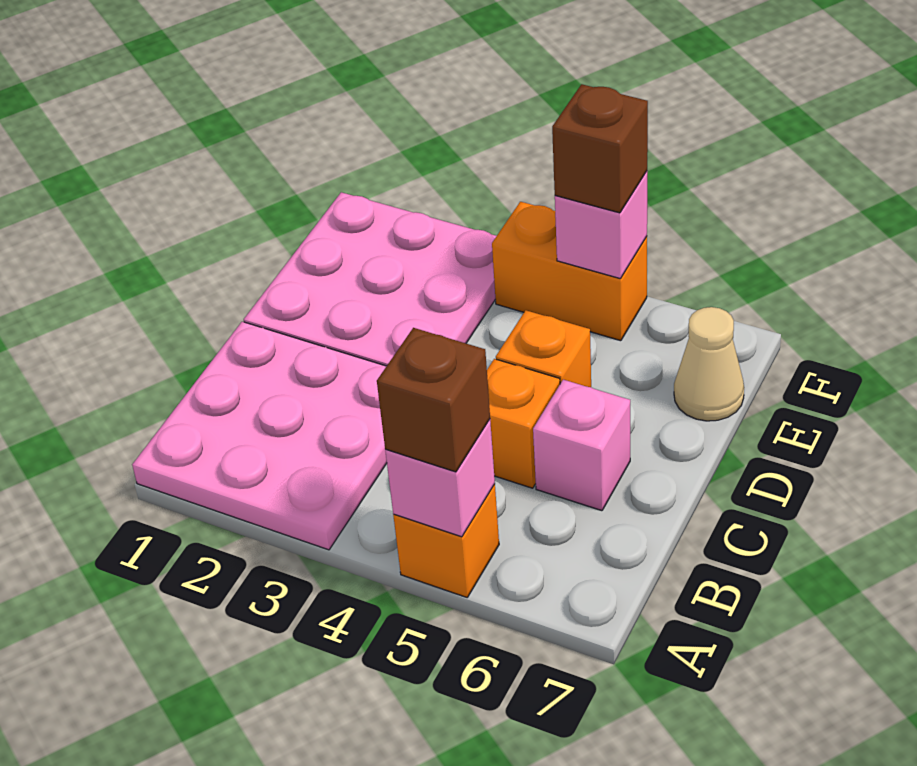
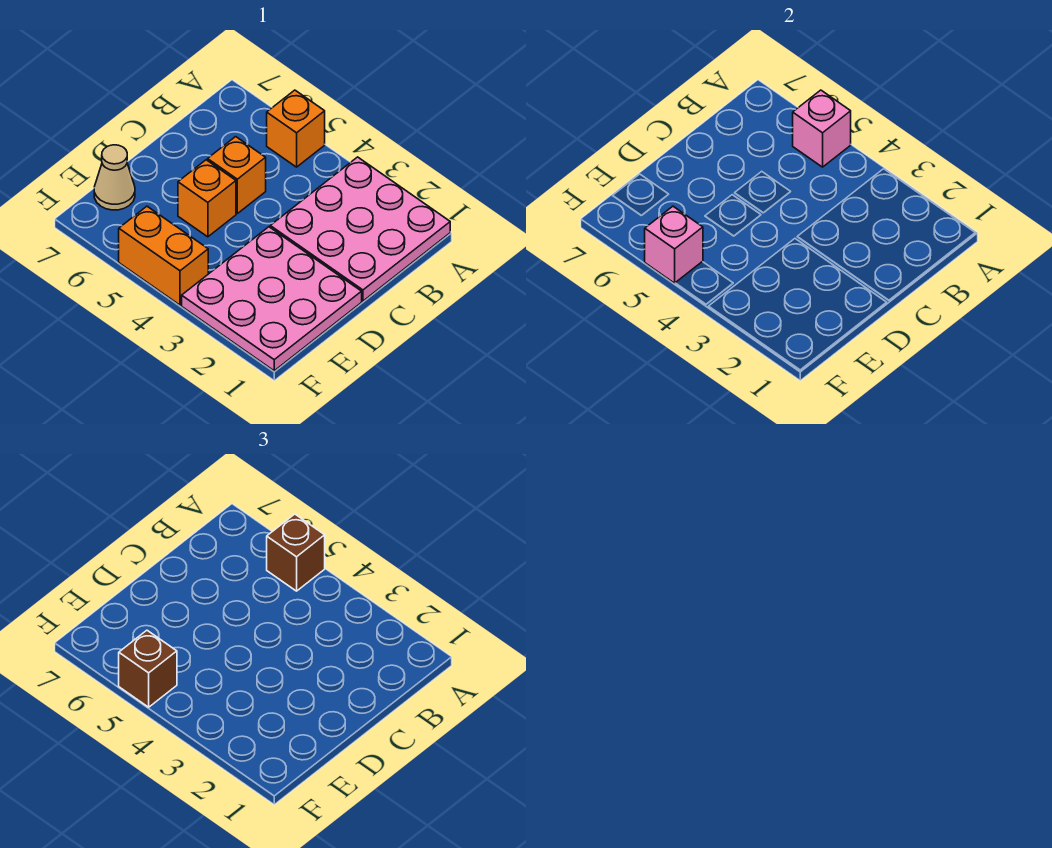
pink 1x1 brick [533,380,630,511] -> none

